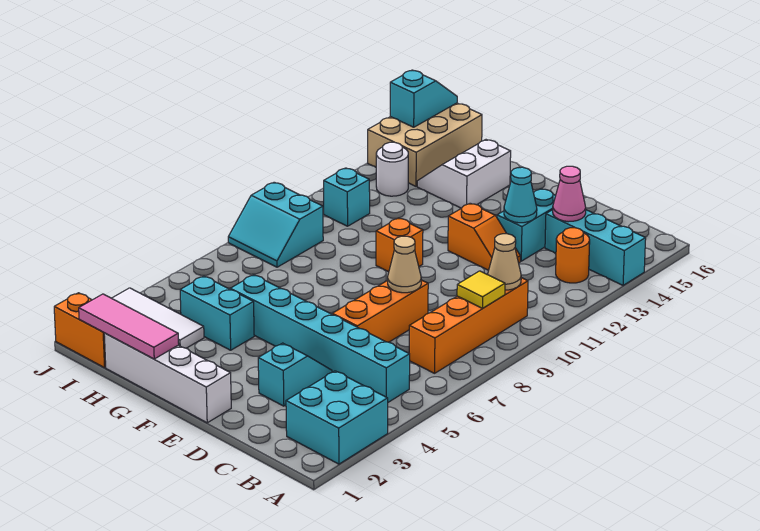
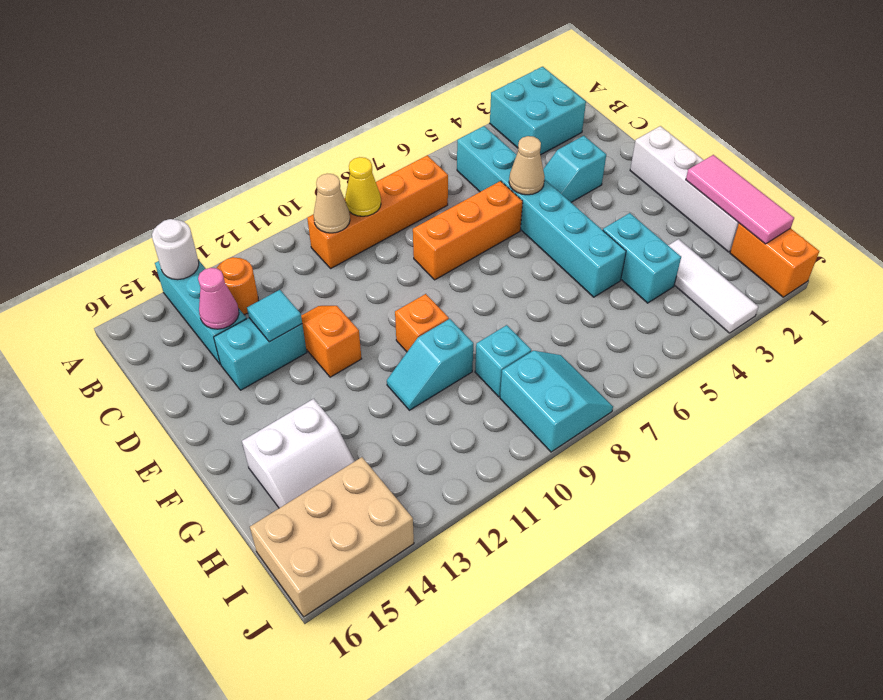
yellow 1x1 tile [457,271,505,308] -> yellow 1x1 cone [345,157,381,216]
tan 1x1 cone [388,236,421,293] -> tan 1x1 cone moved to [509,136,545,195]
cyan 1x1 cone [504,167,537,223] -> cyan 1x1 tile [247,290,302,342]
cyan 1x1 brick [324,168,370,226] -> cyan 1x1 brick moved to [475,325,531,397]
white 1x1 round brick [376,142,408,196] -> white 1x1 round brick moved to [152,219,199,280]
cyan 1x2 slope [390,70,457,127] -> cyan 1x2 slope moved to [387,319,473,410]

